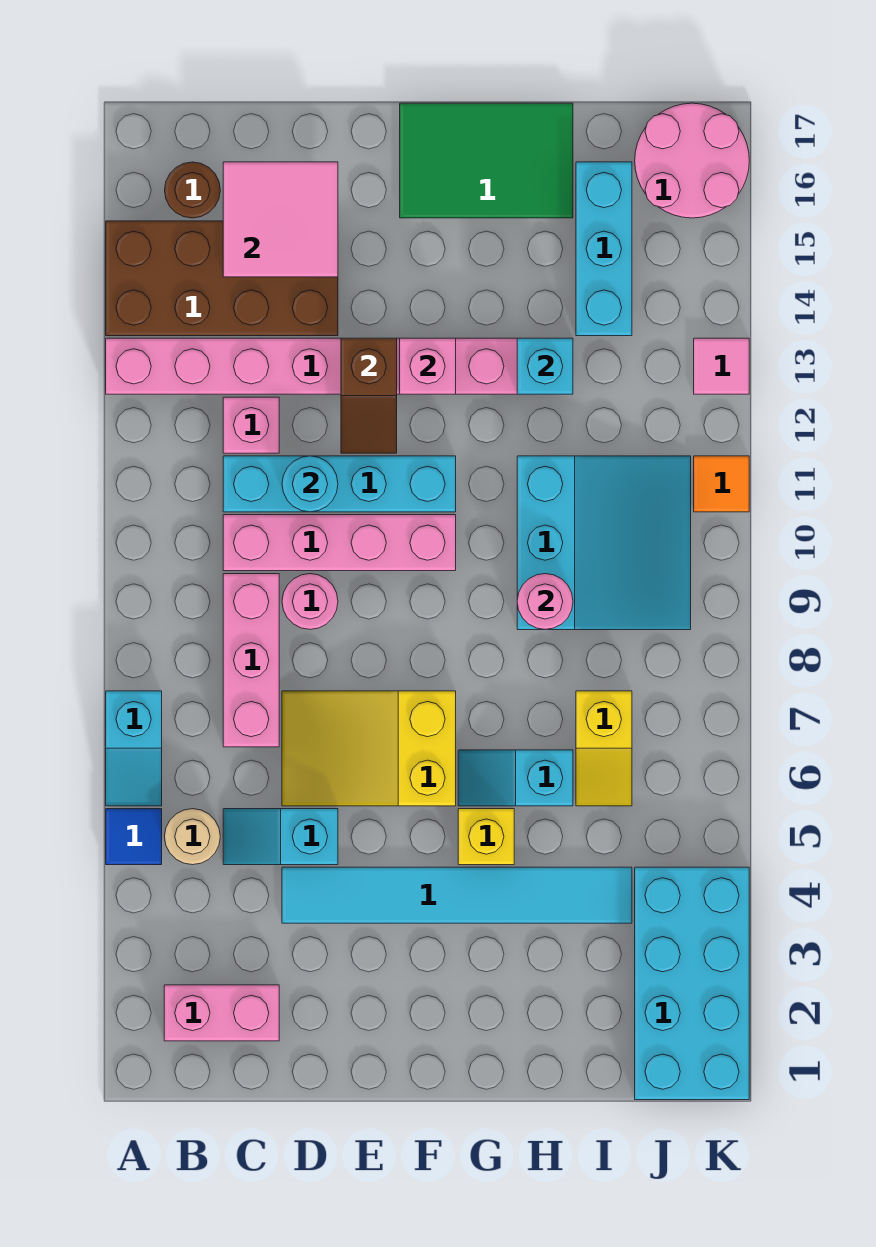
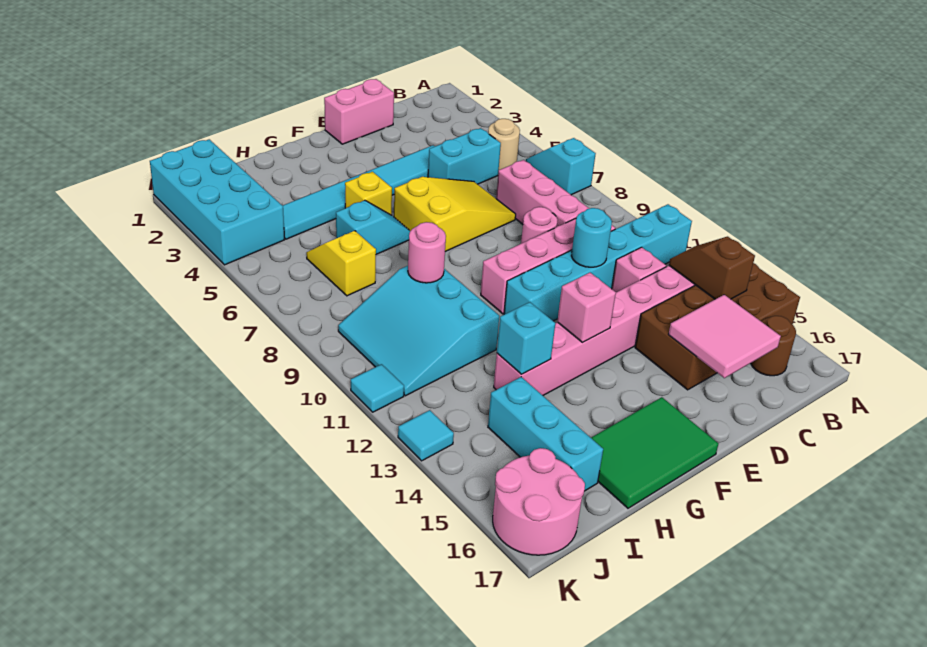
blue 1x1 tile [106,809,162,865] -> none
pink 1x2 brick [164,985,279,1041] -> pink 1x2 brick moved to [324,79,394,144]
cyan 1x2 slope [223,809,338,865] -> cyan 1x2 brick [428,128,501,184]
cyan 1x4 brick [223,456,456,512] -> cyan 1x6 brick [504,204,692,321]
brown 1x2 slope [341,338,397,453] -> brown 1x2 slope moved to [669,237,755,299]
orange 1x1 tile [694,456,749,512] -> cyan 1x1 tile [351,364,404,412]
pink 1x1 tile [694,338,749,394] -> cyan 1x1 tile [398,410,454,461]

